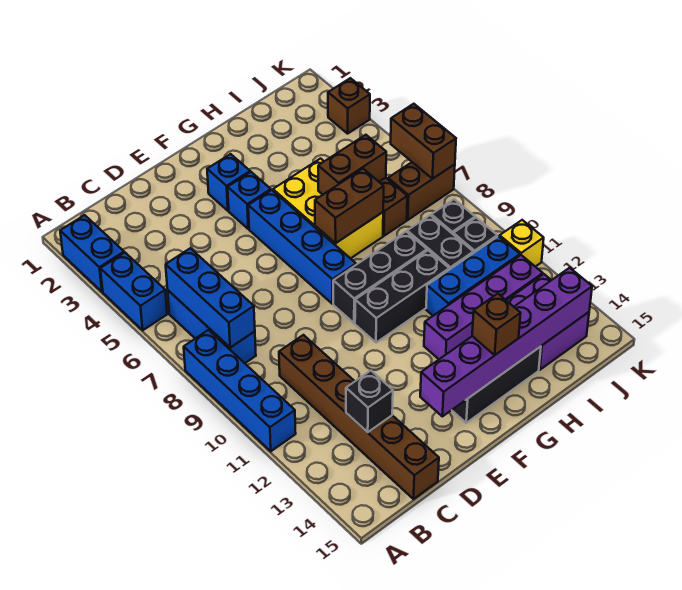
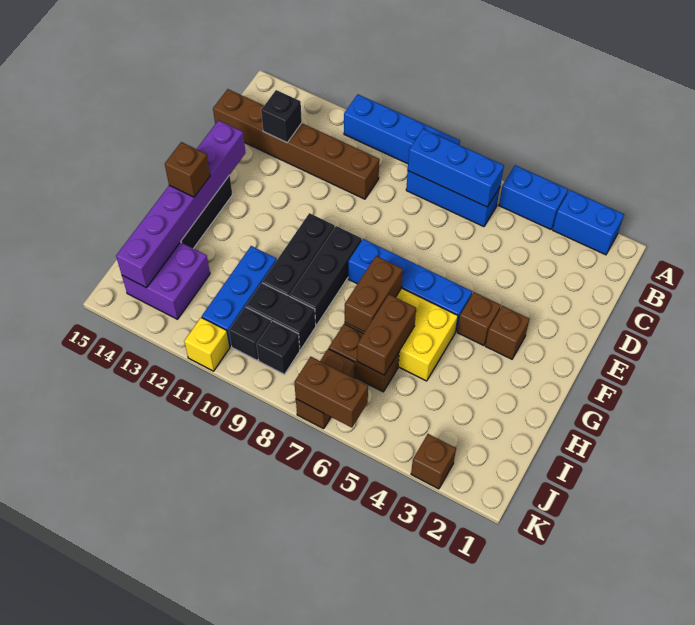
blue 1x1 brick [207,154,250,211] -> brown 1x1 brick [485,306,529,359]
blue 1x1 brick [228,172,271,229] -> brown 1x1 brick [457,292,501,346]
purple 1x4 brick [424,255,543,359] -> none

